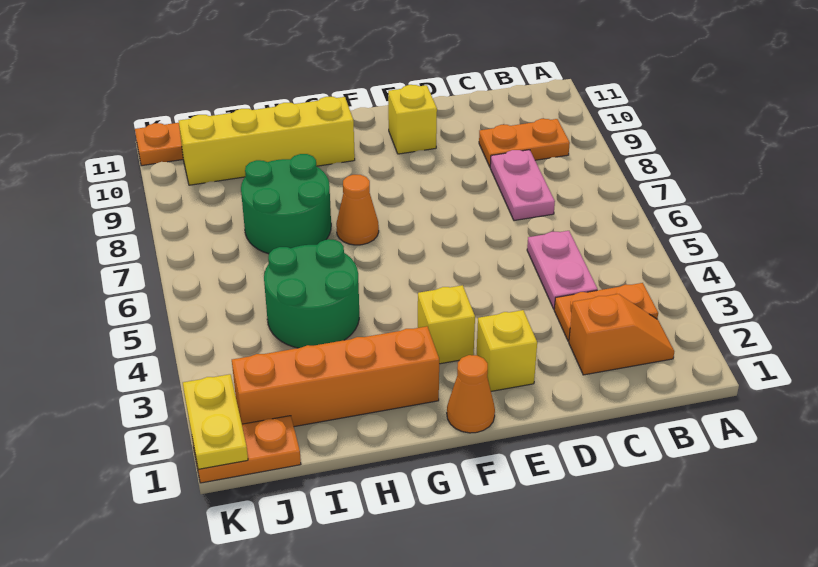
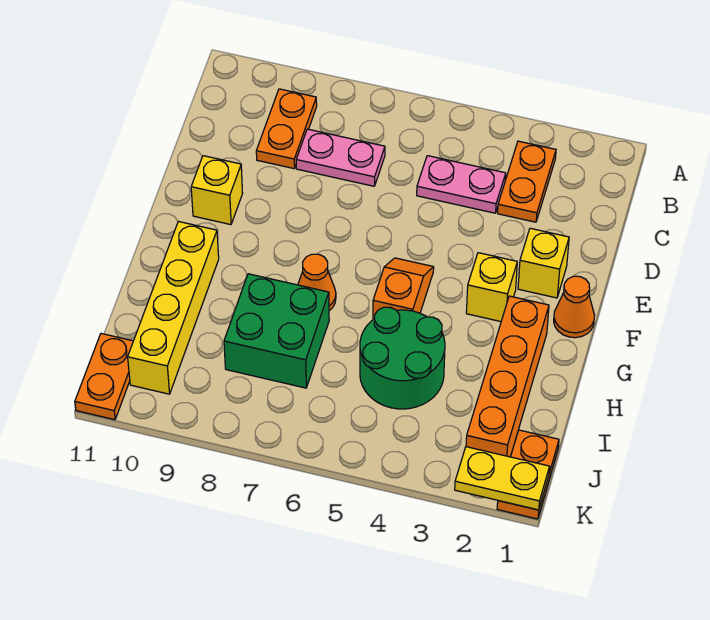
orange 1x2 slope [569,294,674,375] -> orange 1x2 slope moved to [373,258,434,319]
green 2x2 round brick [241,154,331,254] -> green 2x2 brick [224,274,329,388]

